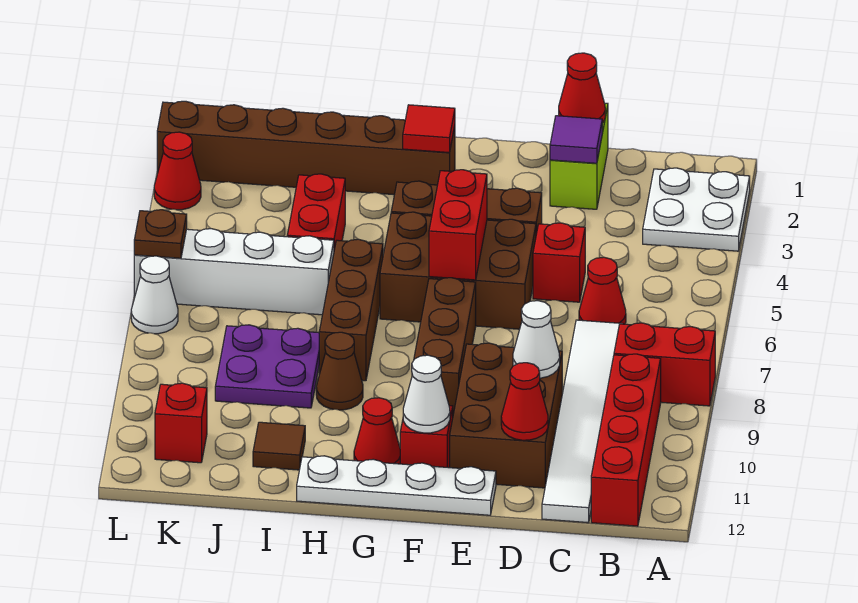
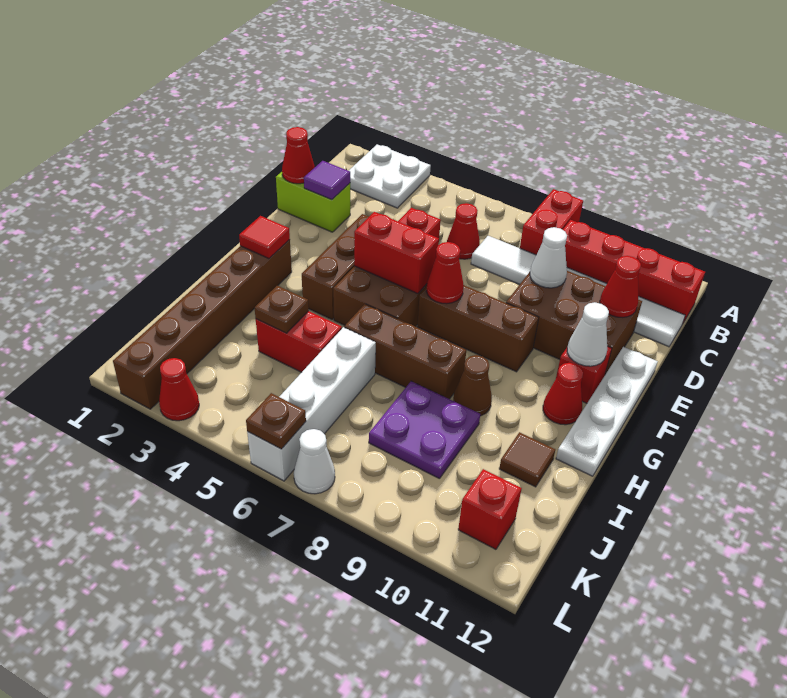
none -> red 1x1 cone [426,242,464,304]
none -> brown 1x1 plate [255,286,309,333]

